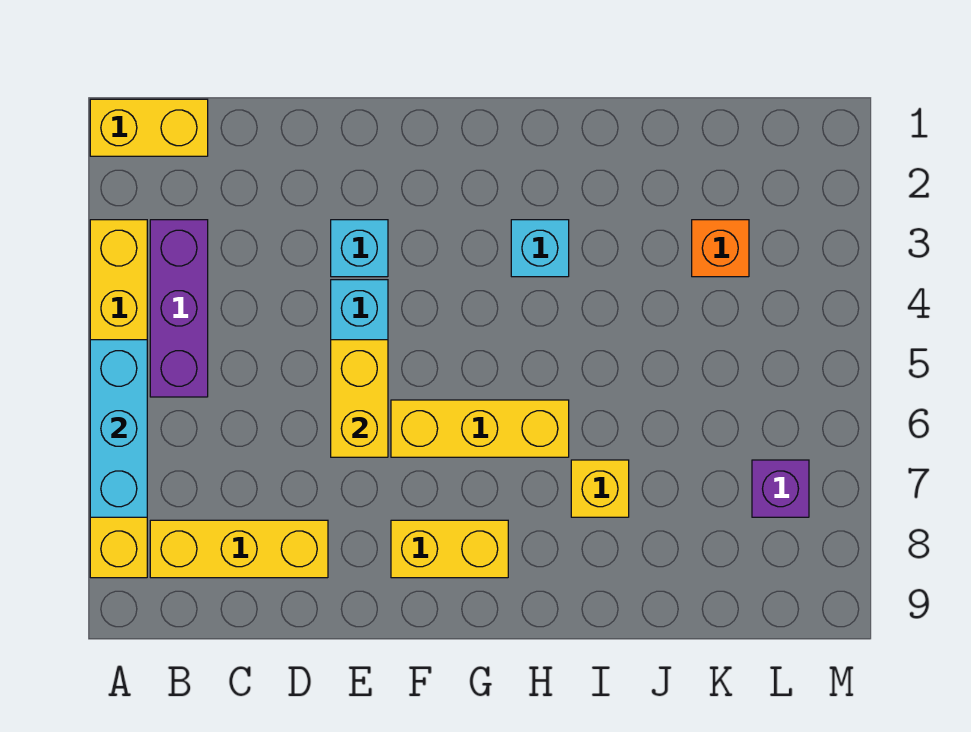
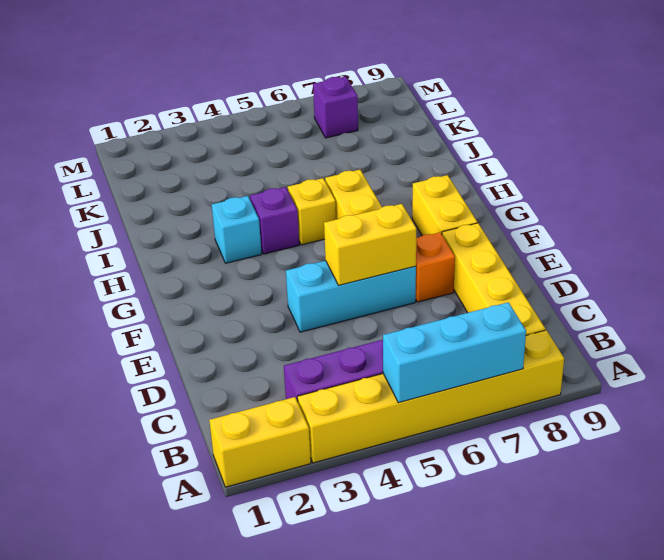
yellow 1x2 brick [90,99,208,156] -> yellow 1x2 brick turned to [209,397,311,487]
yellow 1x3 brick [150,520,328,578] -> yellow 1x4 brick [442,223,546,335]
cyan 1x1 brick [331,220,388,277] -> none
none -> purple 1x1 brick [250,187,299,254]
yellow 1x1 brick [571,460,629,517] -> yellow 1x1 brick moved to [288,178,336,245]
orange 1x1 brick [692,220,749,277] -> orange 1x1 brick moved to [416,232,455,302]

